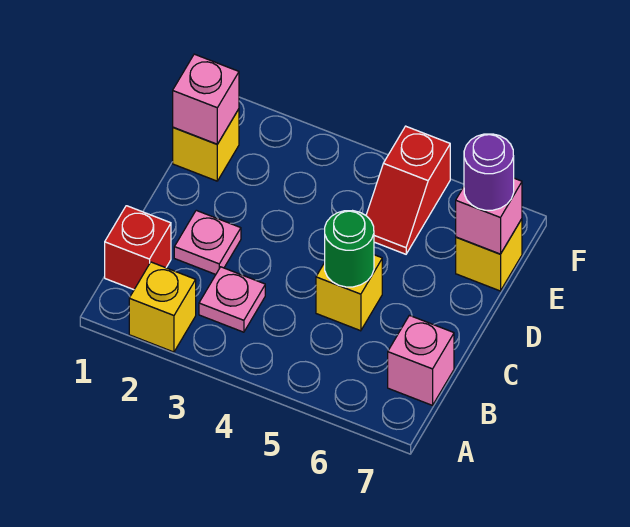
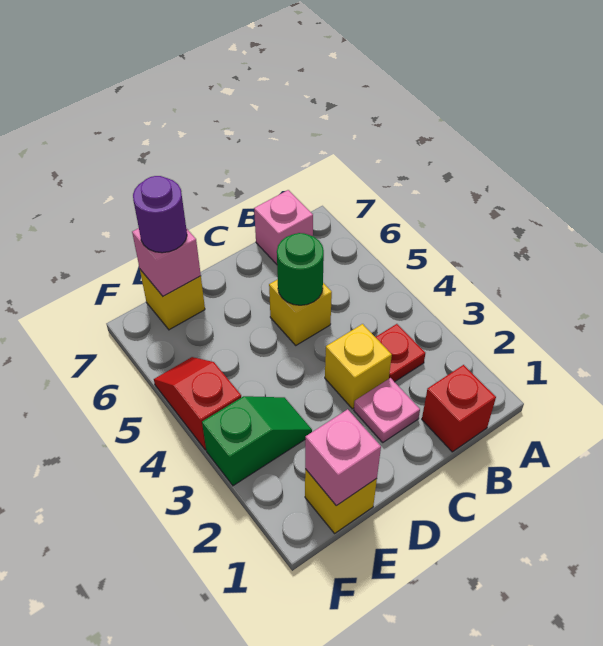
yellow 1x1 brick [129,262,196,352] -> yellow 1x1 brick moved to [325,324,392,409]
pink 1x1 plate [199,267,265,332] -> red 1x1 plate [376,324,425,382]
none -> green 1x2 slope [202,396,312,486]
red 1x2 slope [366,126,450,254] -> red 1x2 slope turned to [154,357,241,450]

